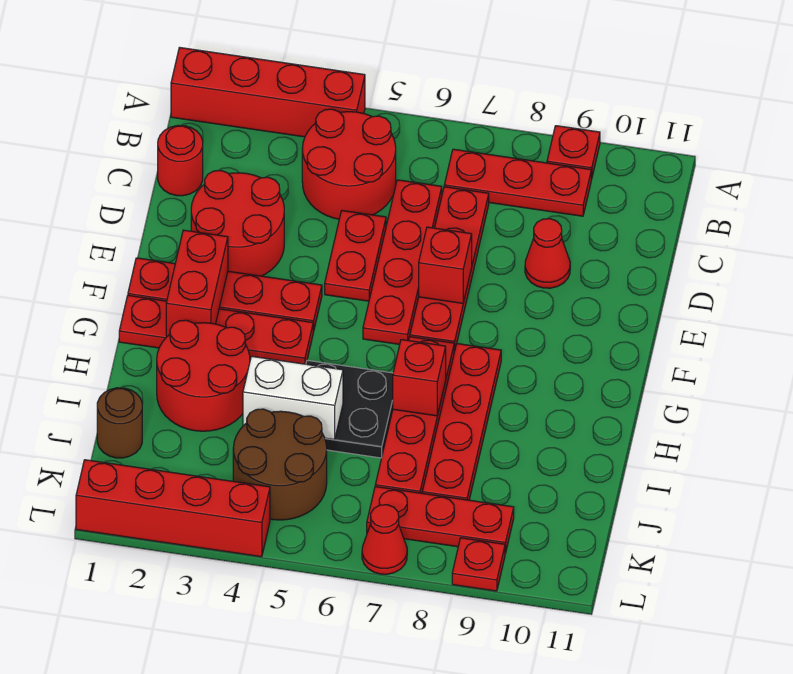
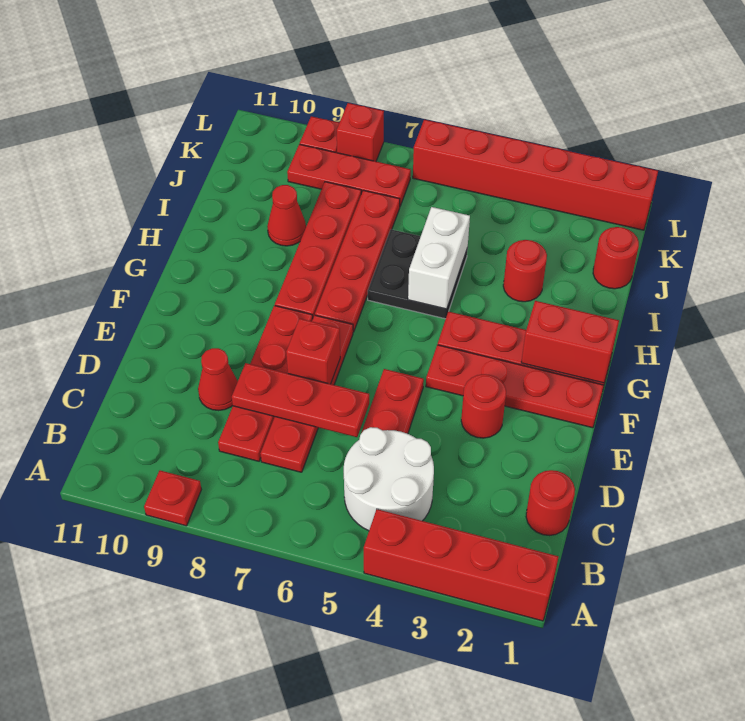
red 2x2 round brick [302,109,396,219] -> white 2x2 round brick [344,427,434,531]
red 1x3 plate [444,149,591,216] -> red 1x3 plate moved to [232,363,369,437]
red 1x4 plate [363,180,442,344] -> red 1x4 plate moved to [218,306,313,461]
red 2x2 round brick [191,171,284,276] -> red 1x1 round brick [461,374,506,438]
red 1x2 brick [166,230,228,337] -> red 1x2 brick turned to [521,301,619,383]
red 2x2 round brick [157,320,250,431] -> red 1x1 round brick [503,240,547,302]
red 1x1 brick [393,340,446,416] -> red 1x1 brick moved to [337,103,384,161]
white 1x2 brick [243,356,343,440] -> white 1x2 brick turned to [408,207,470,309]
brown 1x1 round brick [97,388,142,458] -> red 1x1 round brick [593,227,639,289]
brown 2x2 round brick [233,409,327,520] -> none
red 1x4 brick [76,460,270,557] -> red 1x6 brick [413,120,658,230]
red 1x1 cone [362,505,407,574] -> red 1x1 cone moved to [267,185,306,246]

